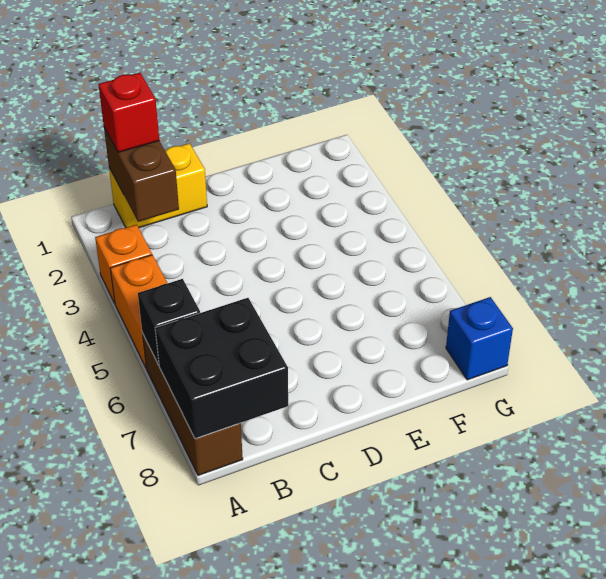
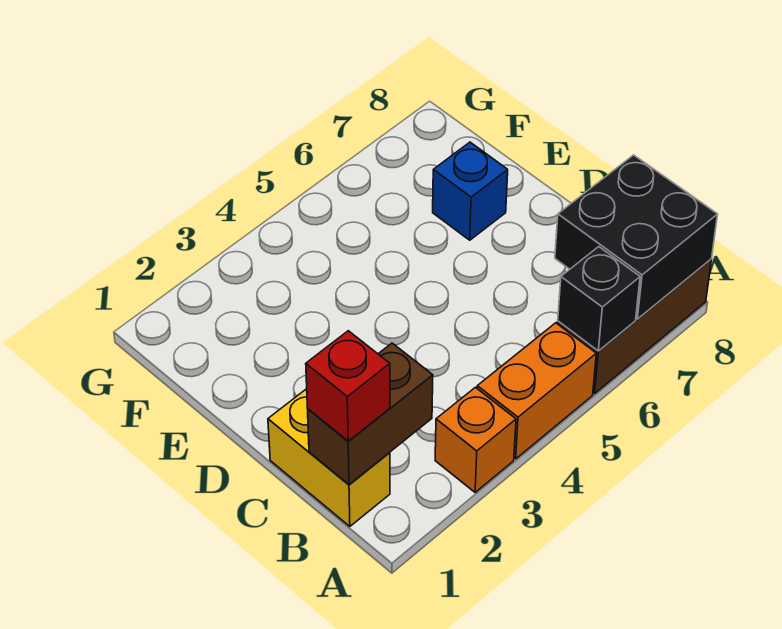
blue 1x1 brick [446,297,513,380] -> blue 1x1 brick moved to [433,142,508,240]

